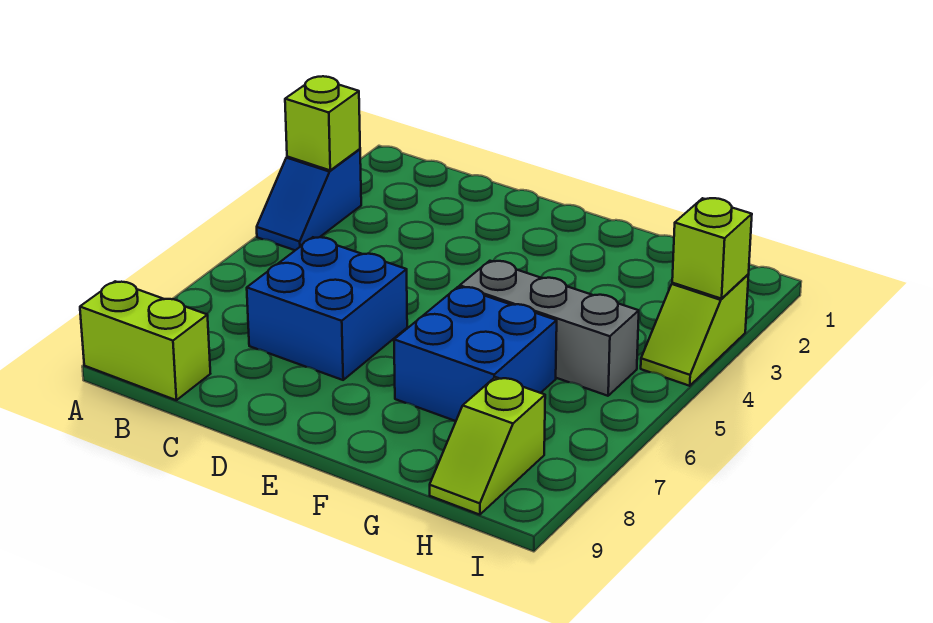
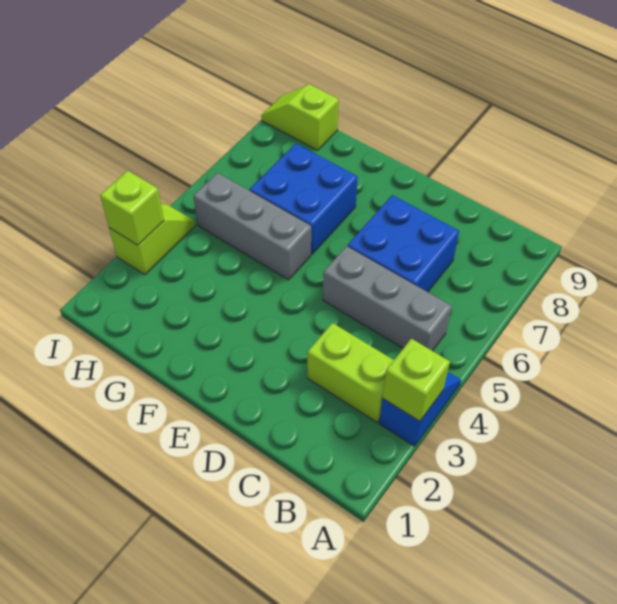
lime 1x2 brick [80,281,210,400] -> lime 1x2 brick moved to [307,323,394,422]
none -> grey 1x3 brick [323,246,452,351]
lime 1x2 slope [430,377,545,515] -> lime 1x2 slope turned to [261,84,339,150]

